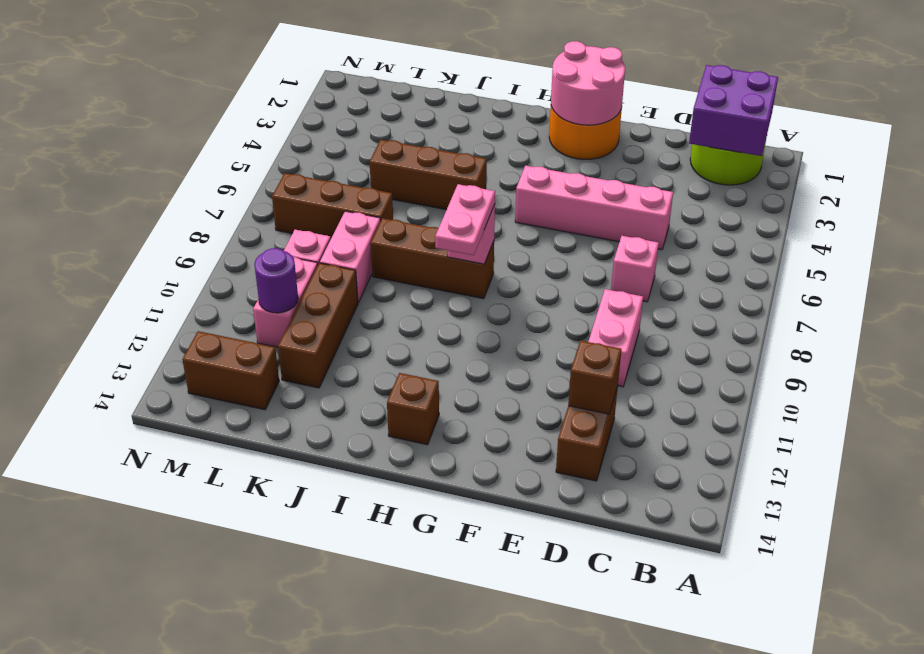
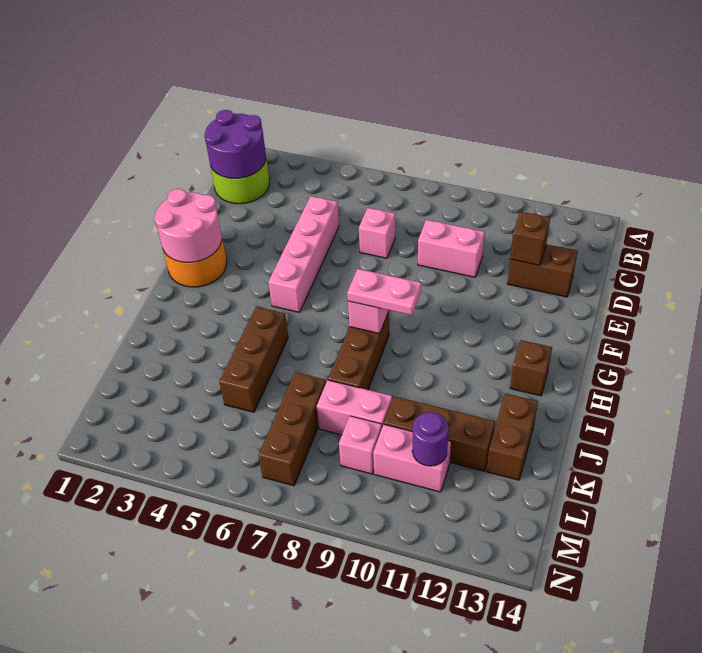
purple 2x2 brick [689,65,778,156] -> purple 2x2 round brick [205,110,266,178]
brown 1x2 brick [182,331,279,410] -> brown 1x2 brick moved to [486,393,538,480]

